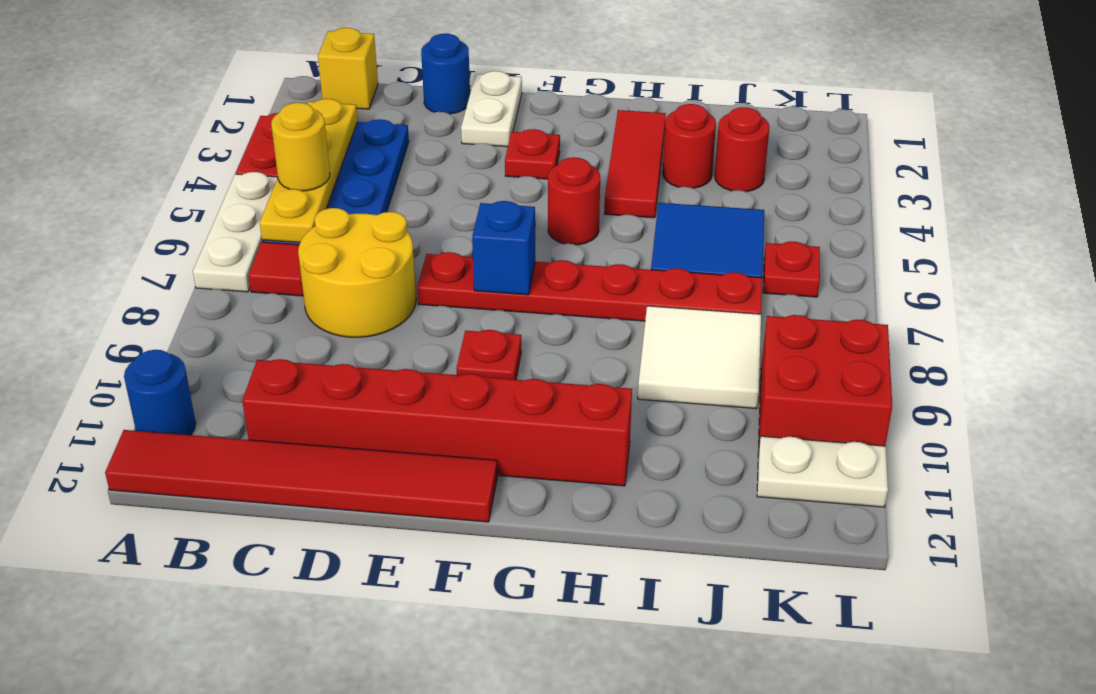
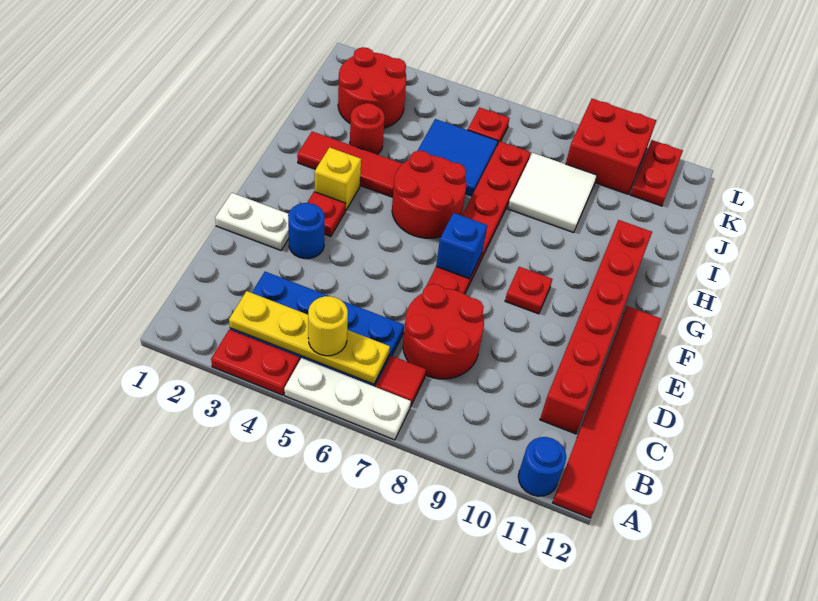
yellow 1x1 brick [318,28,378,109] -> yellow 1x1 brick moved to [315,147,361,211]
yellow 2x2 round brick [298,208,416,337] -> red 2x2 round brick [403,284,484,379]
blue 1x1 round brick [421,34,470,114] -> blue 1x1 round brick moved to [288,203,324,259]
red 1x1 round brick [548,157,600,245] -> red 2x2 round brick [392,151,466,238]
red 1x1 round brick [715,107,769,192] -> red 2x2 round brick [338,47,406,128]
white 1x2 plate [757,436,888,507] -> red 1x2 plate [630,140,683,206]

